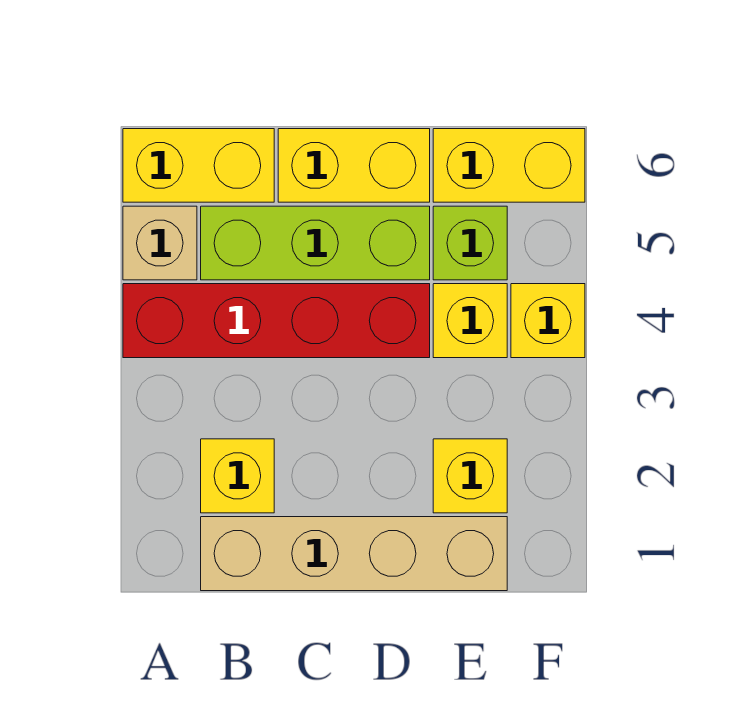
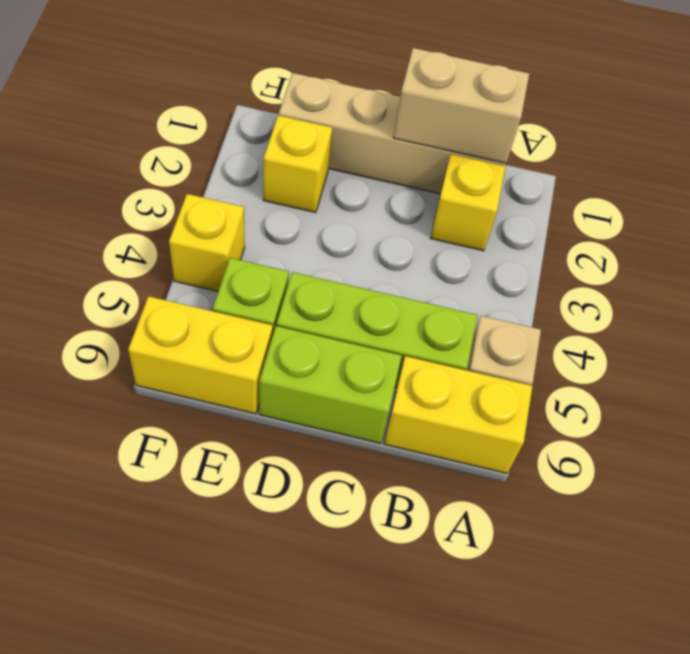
red 1x4 brick [123,284,430,358] -> none
none -> tan 1x2 brick [393,48,529,163]
yellow 1x2 brick [278,129,430,202] -> lime 1x2 brick [259,326,402,443]
yellow 1x1 brick [433,284,507,358] -> none

